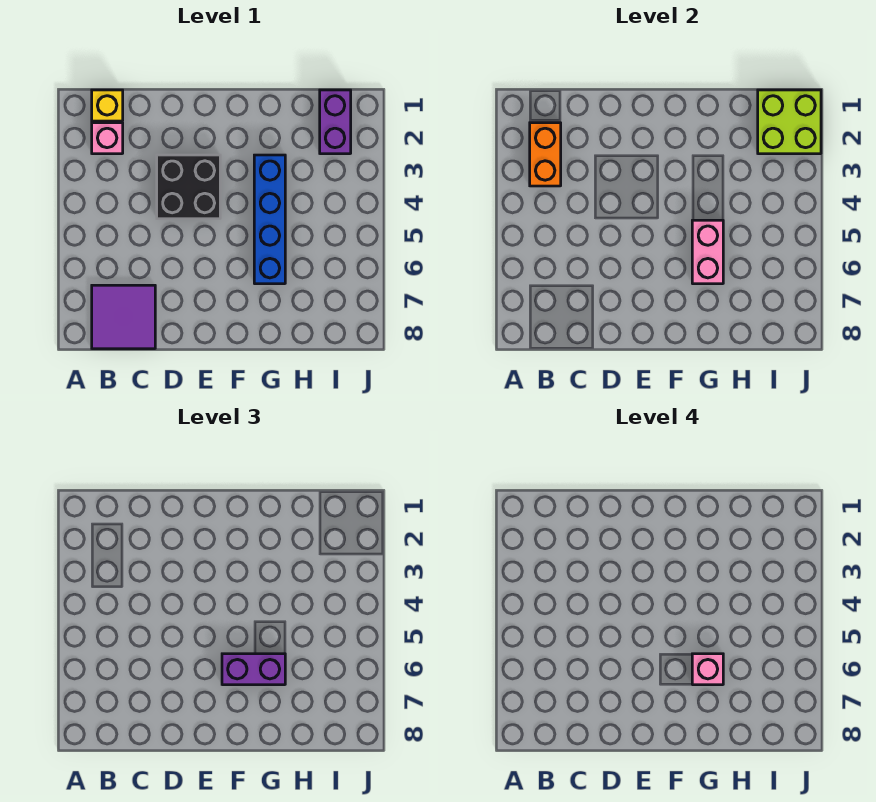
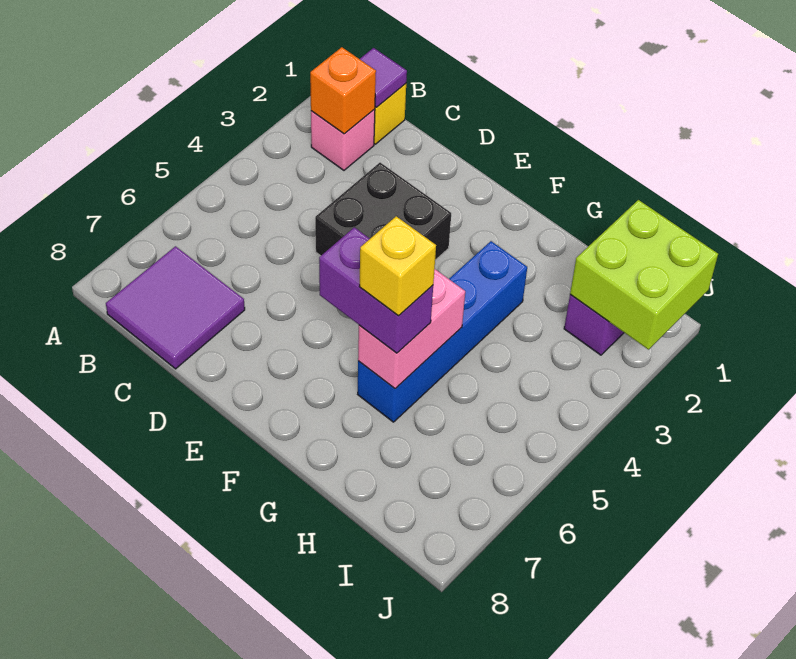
none -> purple 1x1 tile [360,48,407,107]
orange 1x2 brick [530,123,561,186] -> orange 1x1 brick [310,47,376,134]
pink 1x1 brick [692,654,723,685] -> yellow 1x1 brick [359,216,436,316]

